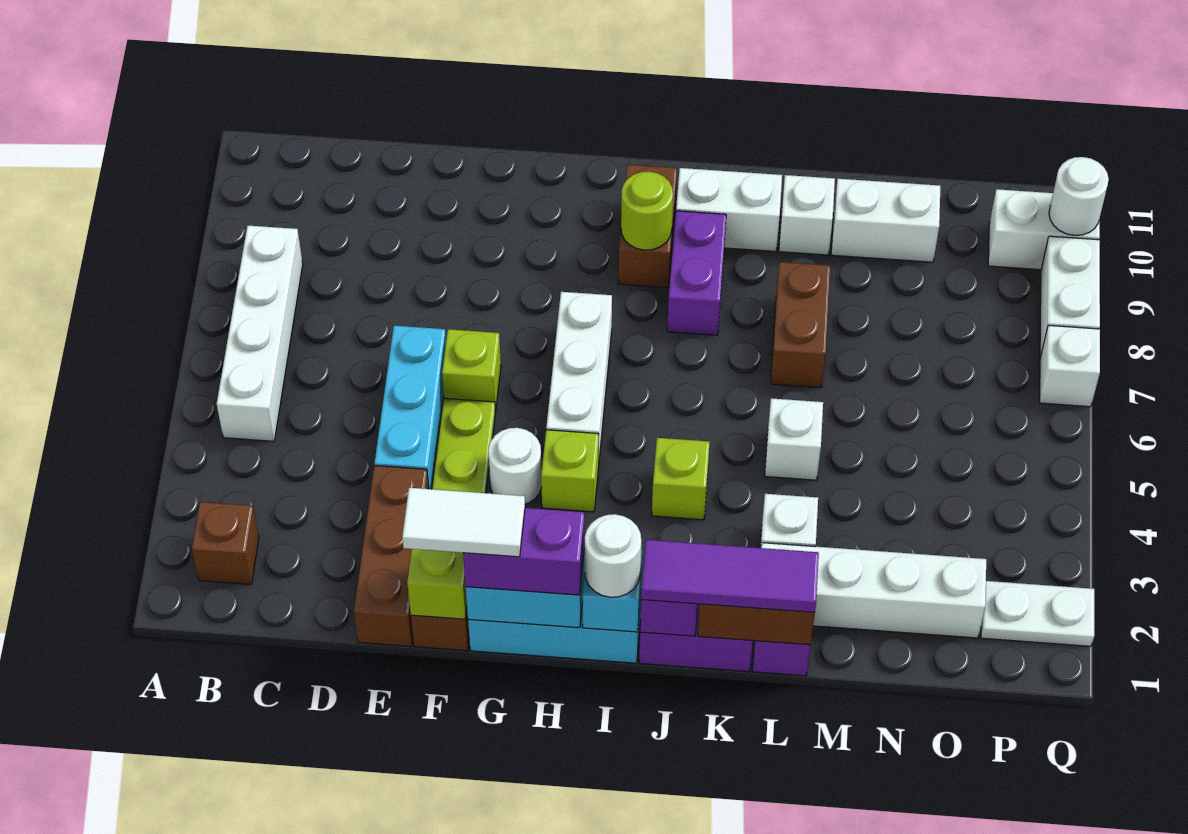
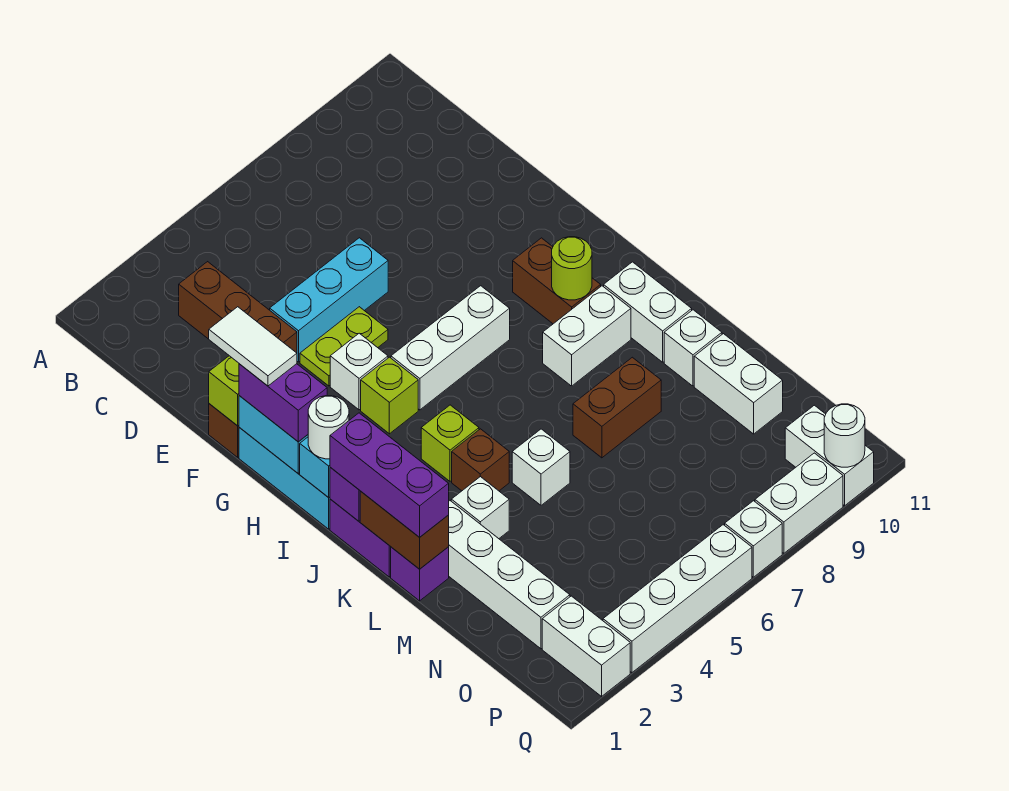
brown 1x1 brick [192,502,259,584] -> brown 1x1 brick moved to [452,429,509,491]
white 1x4 brick [217,226,303,441] -> white 1x4 brick moved to [603,525,752,673]
brown 1x3 brick [354,466,429,646] -> brown 1x3 brick turned to [179,262,297,353]
lime 1x1 brick [442,329,501,410] -> none
white 1x1 round brick [488,428,542,504] -> white 1x1 brick [330,333,388,410]
brown 1x2 brick [619,164,677,288] -> brown 1x2 brick turned to [513,238,601,324]
purple 1x3 tile [641,540,819,612] -> purple 1x3 brick [330,413,449,537]
purple 1x2 brick [667,211,726,335] -> white 1x2 brick [543,286,631,386]
white 1x2 plate [981,581,1094,646] -> white 1x2 brick [542,596,630,696]

